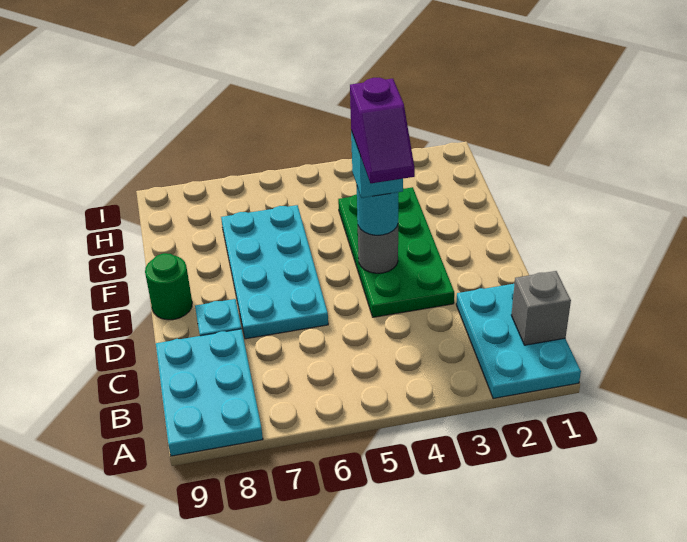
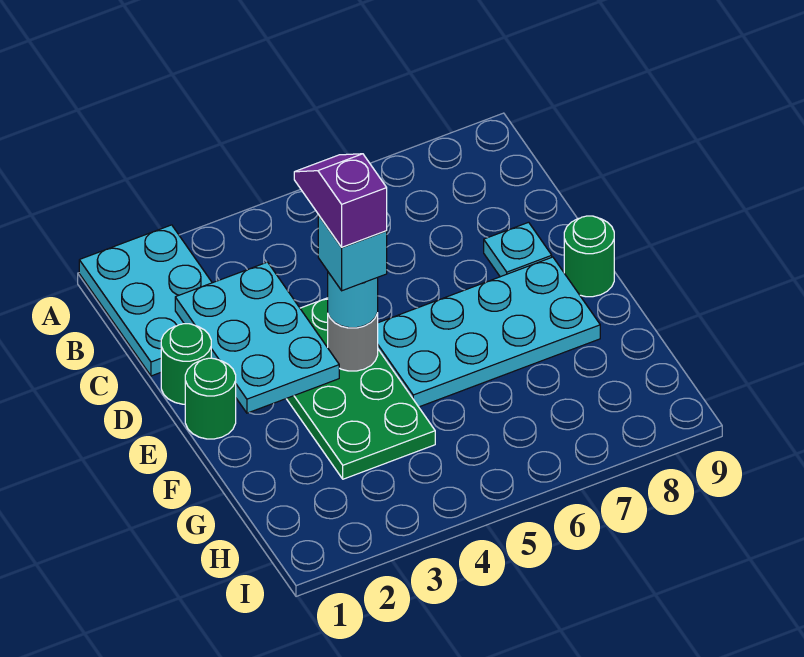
cyan 2x3 plate [156,329,263,456] -> cyan 2x3 plate moved to [175,262,339,413]
grey 1x1 brick [511,271,571,345] -> none
none -> green 1x1 round brick [161,324,211,404]
cyan 2x4 plate [221,205,328,339] -> cyan 2x4 plate turned to [378,257,600,407]
none -> green 1x1 round brick [185,358,236,439]

